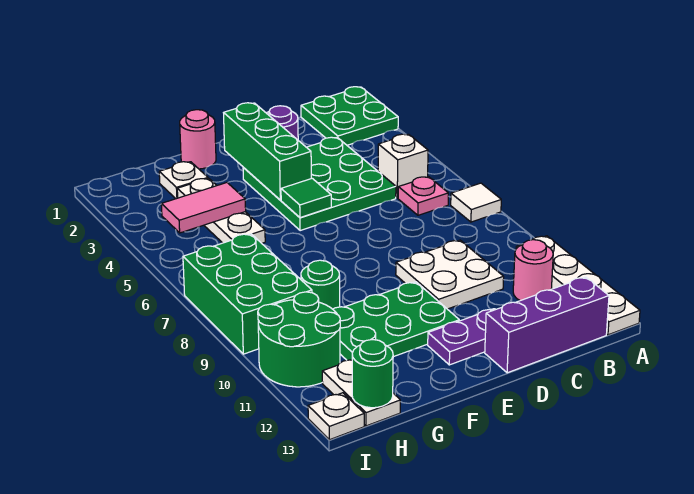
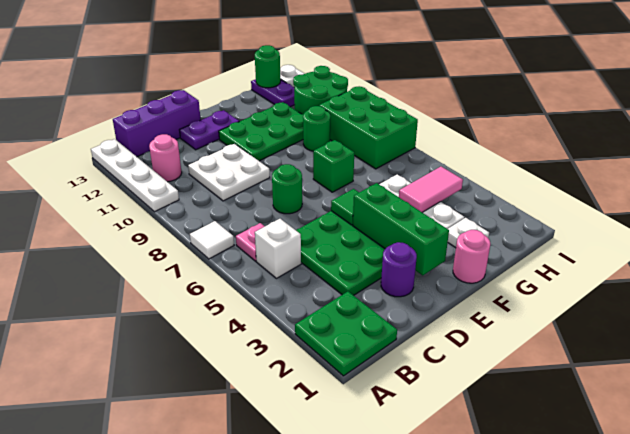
none -> green 1x1 round brick [272,164,302,214]
none -> green 1x1 brick [313,140,354,192]
white 1x2 plate [322,360,400,426] -> purple 1x2 plate [251,79,295,107]

